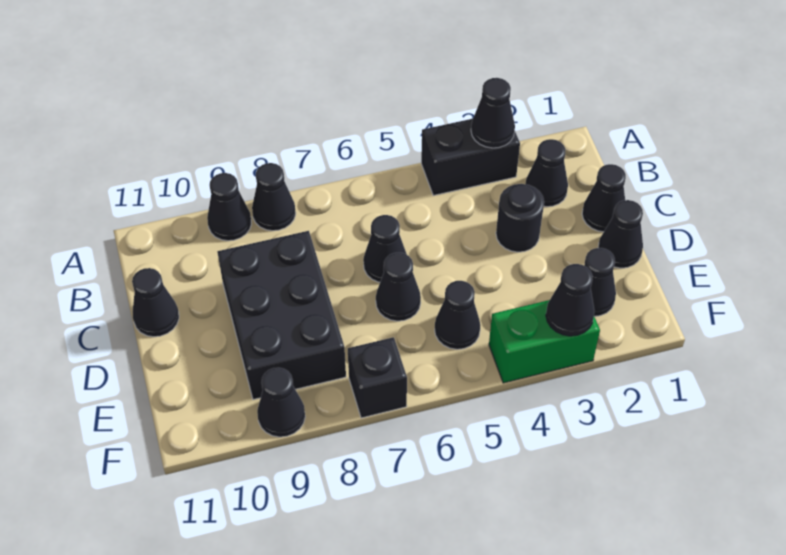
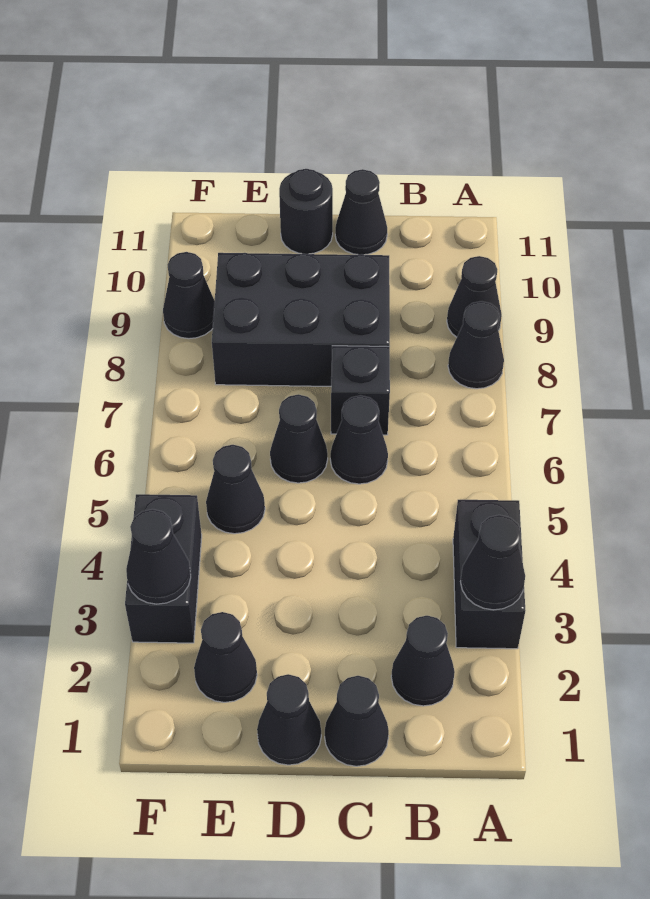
black 1x1 round brick [496,184,544,252] -> black 1x1 round brick moved to [279,169,333,254]
green 1x2 brick [489,300,600,383] -> black 1x2 brick [125,494,202,643]
black 1x1 brick [348,337,407,418] -> black 1x1 brick moved to [331,346,390,435]

